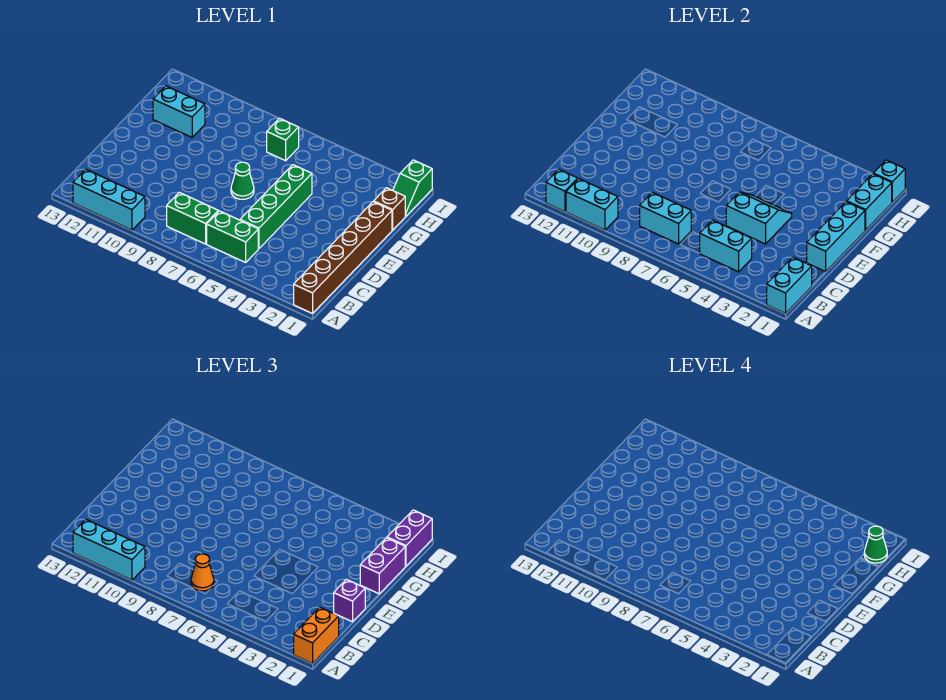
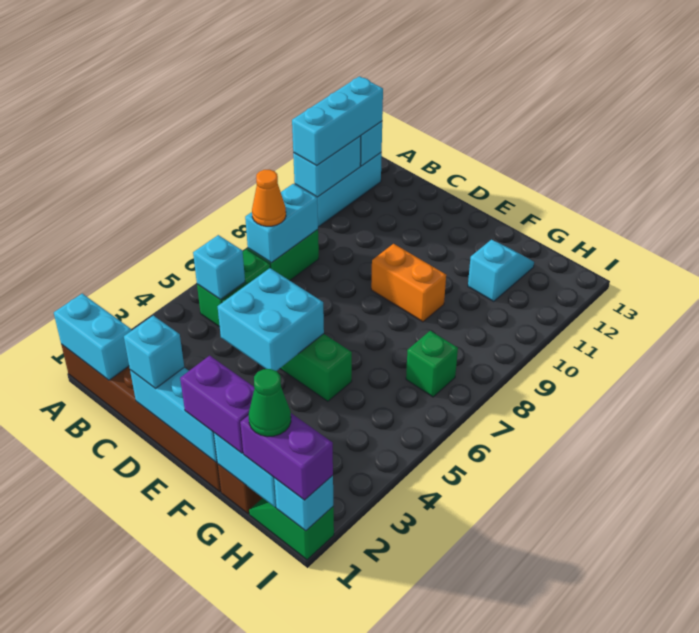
orange 1x2 brick [294,607,339,663] -> orange 1x2 brick moved to [371,244,446,322]
cyan 1x2 brick [699,220,752,272] -> cyan 1x1 brick [193,235,245,300]
purple 1x1 brick [334,579,365,622] -> cyan 1x1 brick [124,316,184,389]
cyan 2x2 slope [726,192,792,244] -> cyan 2x2 brick [217,268,324,371]
green 1x1 cone [231,162,254,199] -> none
cyan 1x2 brick [153,86,205,137] -> cyan 1x2 slope [468,240,534,301]

